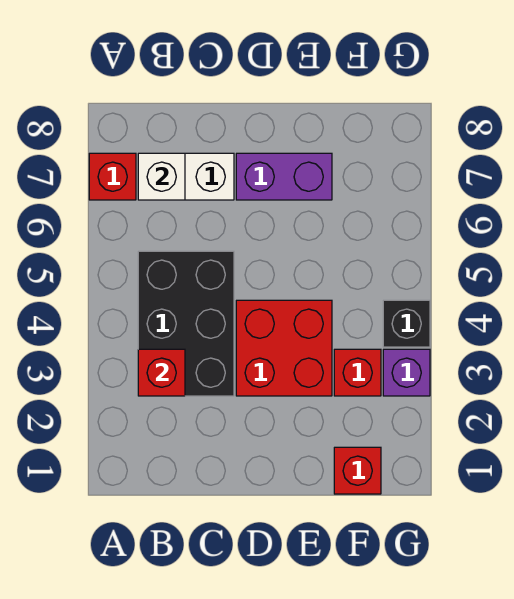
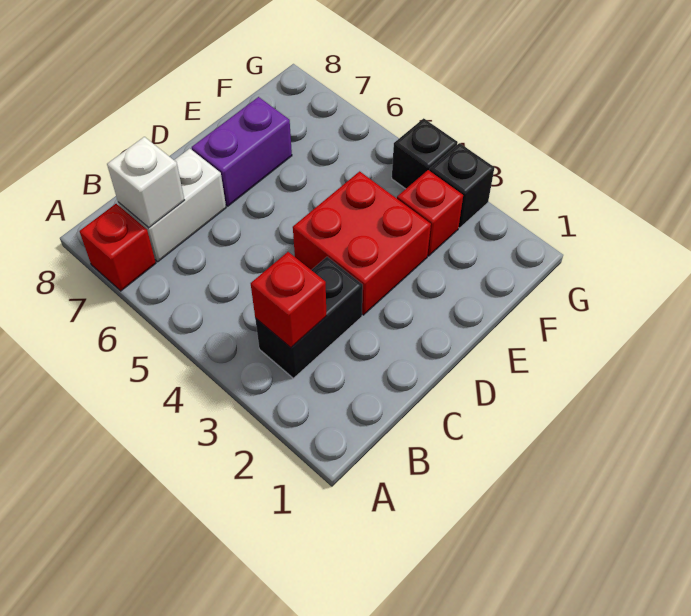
black 2x3 brick [138,251,234,396] -> black 1x2 brick [255,257,363,378]
red 1x1 brick [334,447,381,494] -> none
purple 1x1 brick [383,349,430,396] -> black 1x1 brick [429,143,494,228]

